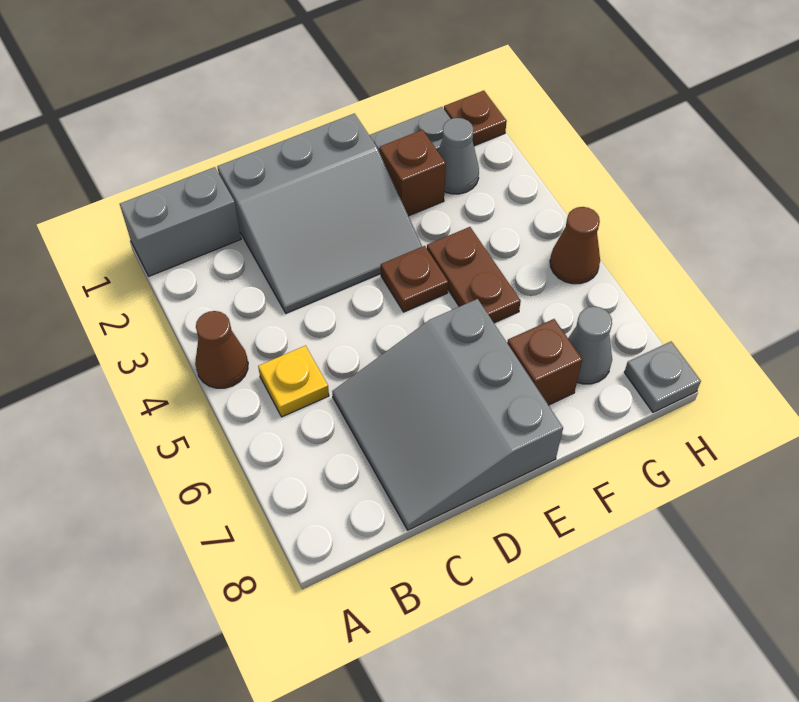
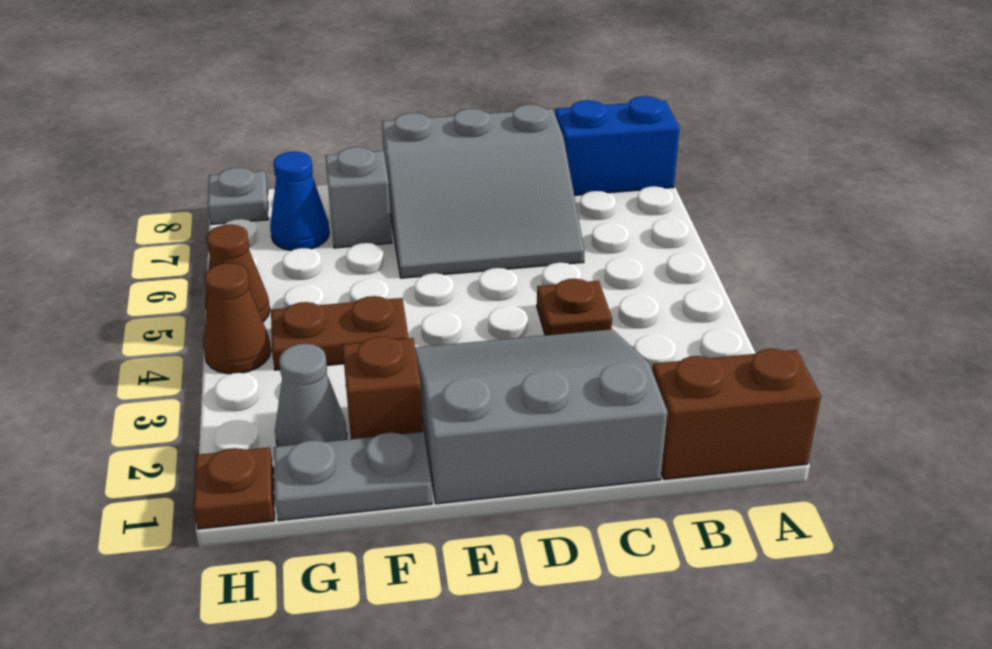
grey 1x2 brick [120,167,241,276] -> brown 1x2 brick [652,349,821,480]
brown 1x1 cone [195,311,248,388] -> brown 1x1 cone moved to [203,263,271,374]
none -> blue 1x2 brick [555,96,680,195]
yellow 1x1 plate [258,346,329,417] -> none
grey 3x3 slope [332,299,563,530] -> grey 3x3 slope turned to [382,105,585,278]
brown 1x1 plate [381,246,448,312] -> brown 1x1 plate moved to [537,279,612,335]
brown 1x2 plate [427,227,521,323] -> brown 1x2 plate turned to [271,296,409,370]
brown 1x1 brick [507,319,582,405] -> grey 1x1 brick [325,147,392,248]
grey 1x1 cone [568,307,612,384] -> blue 1x1 cone [270,152,329,250]

